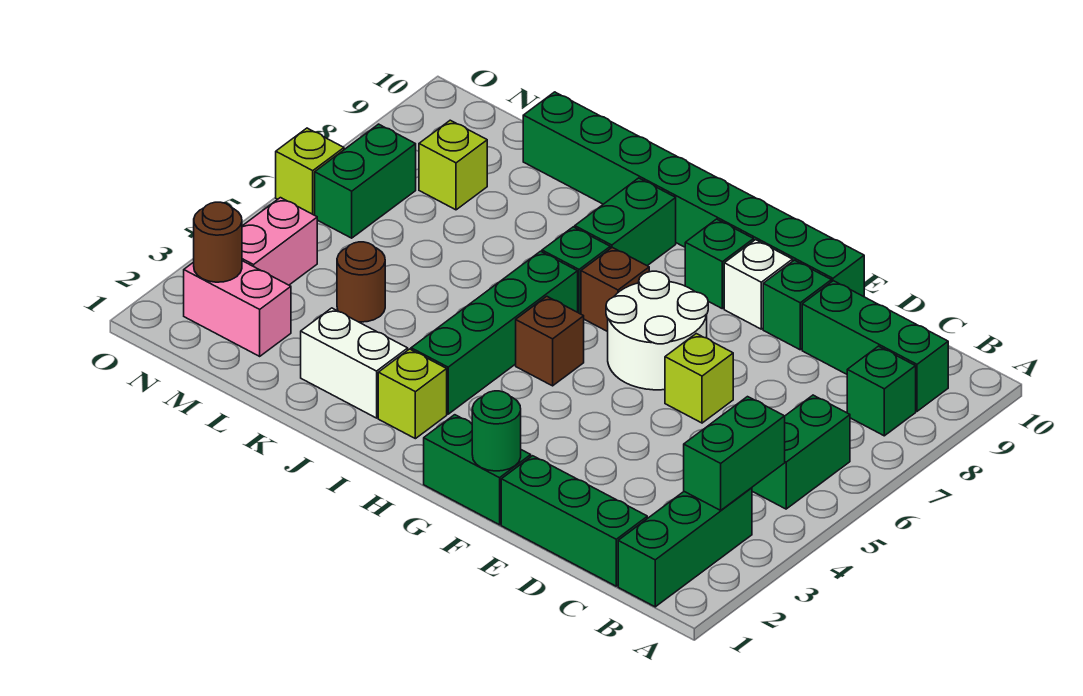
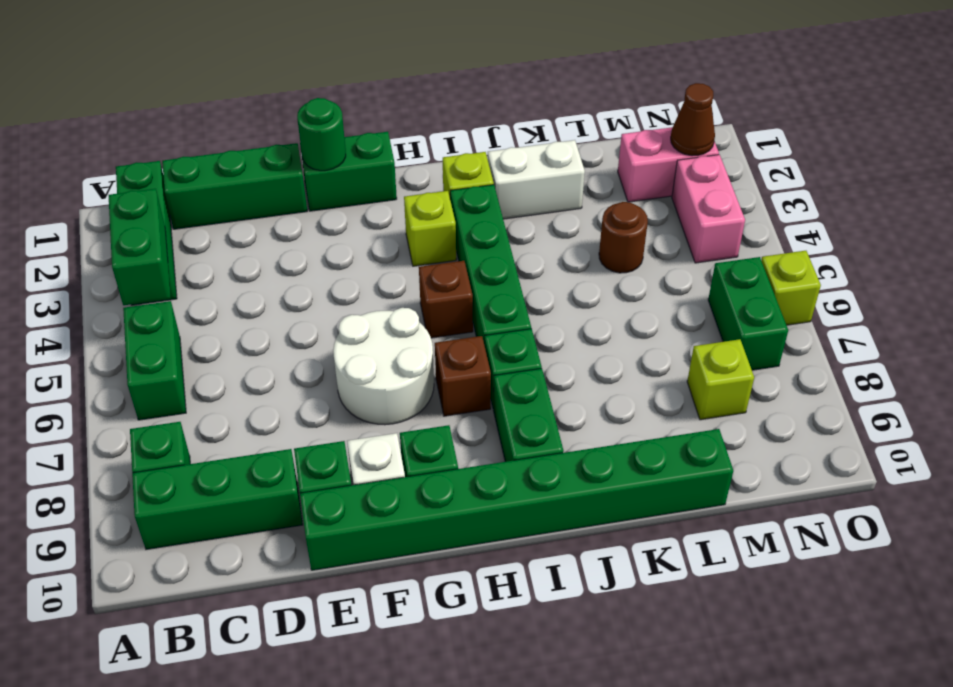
lime 1x1 brick [665,334,733,423] -> lime 1x1 brick moved to [404,191,456,266]
brown 1x1 round brick [194,202,242,282] -> brown 1x1 cone [671,83,715,156]

